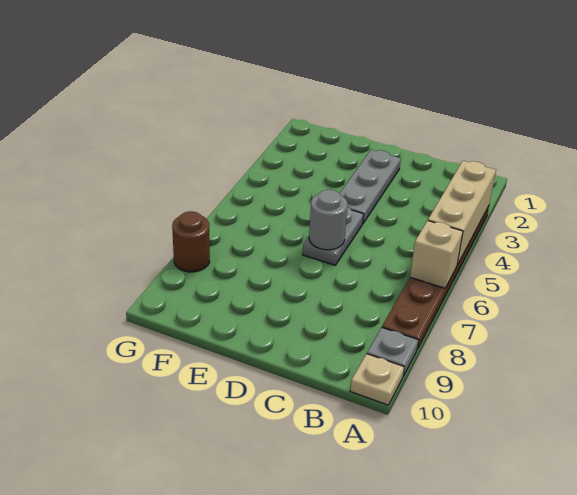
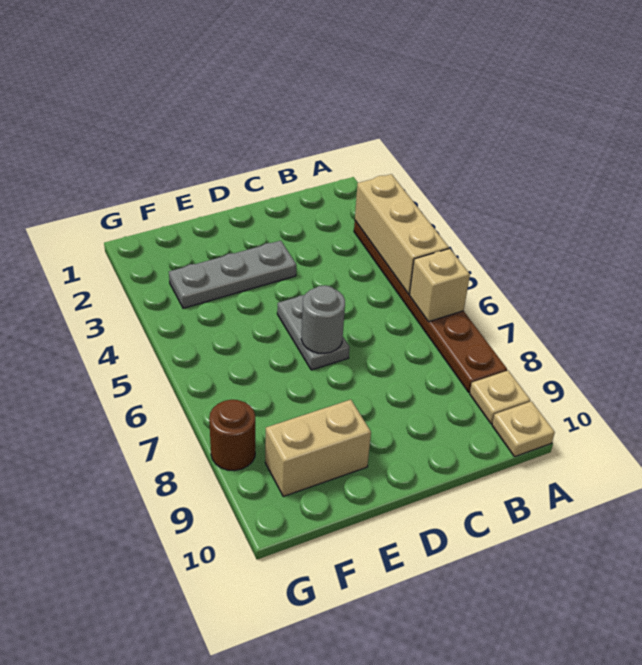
grey 1x1 plate [367,328,418,376] -> tan 1x1 plate [470,370,530,424]
grey 1x3 plate [340,150,401,223] -> grey 1x3 plate turned to [169,241,296,308]
none -> tan 1x2 brick [265,400,371,496]

